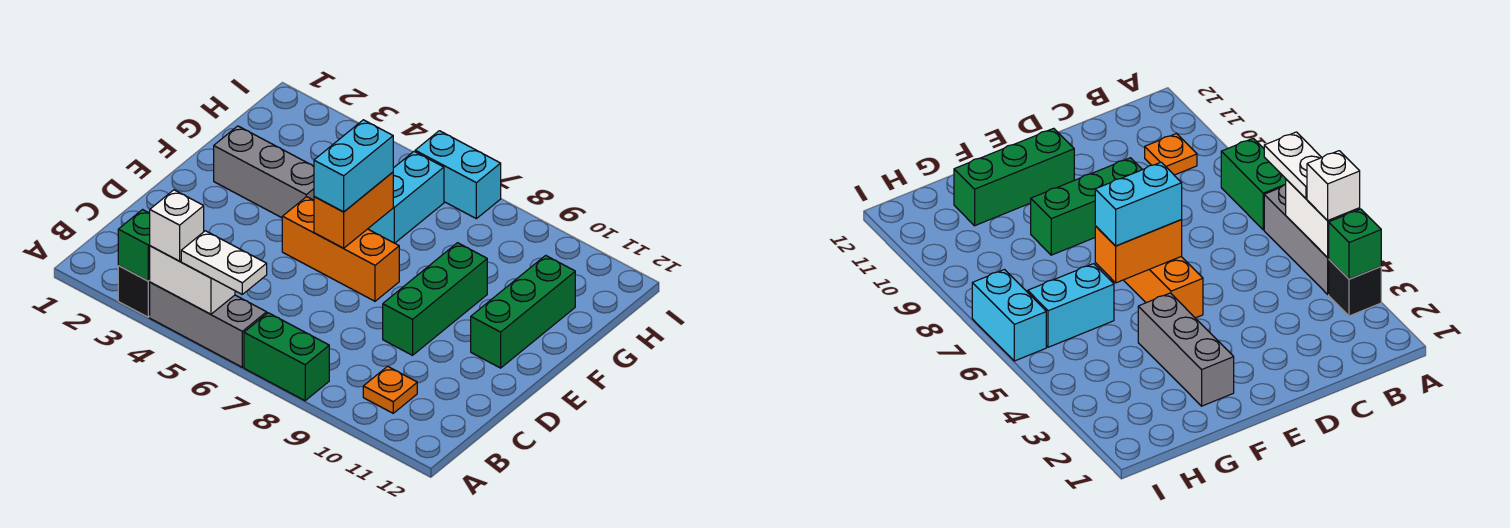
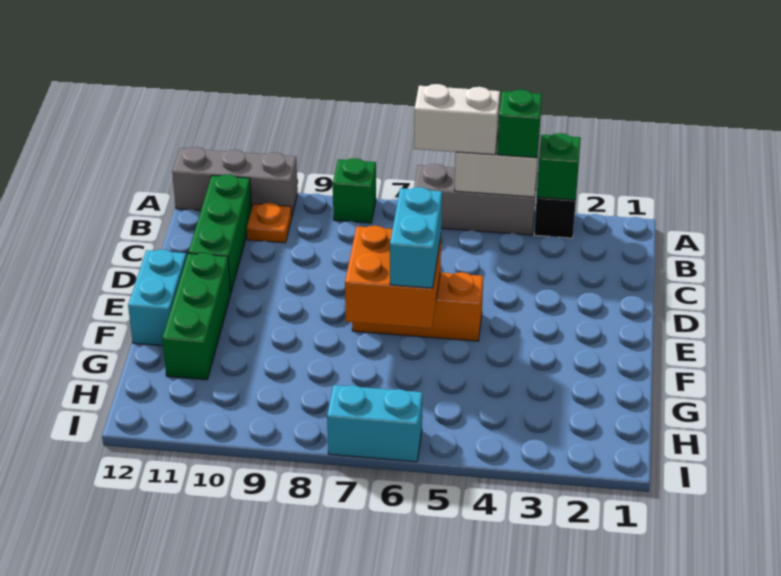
white 1x1 brick [150,190,204,261] -> green 1x1 brick [497,90,542,158]
white 1x2 plate [181,231,267,294] -> white 1x2 brick [414,84,500,155]
green 1x2 brick [244,313,329,401] -> green 1x1 brick [333,158,376,223]
green 1x3 brick [383,243,487,355] -> green 1x3 brick moved to [188,174,252,292]
orange 1x2 brick [314,172,393,248] -> orange 2x2 brick [345,226,441,328]
grey 1x3 brick [214,126,314,218] -> grey 1x3 brick moved to [172,147,298,215]
cyan 1x2 brick [368,151,444,243] -> cyan 1x2 brick moved to [128,250,186,346]

